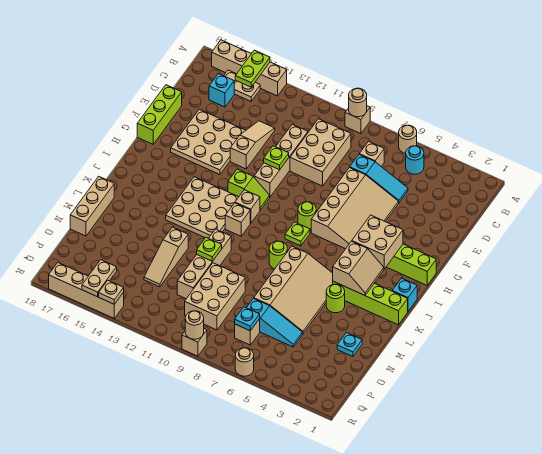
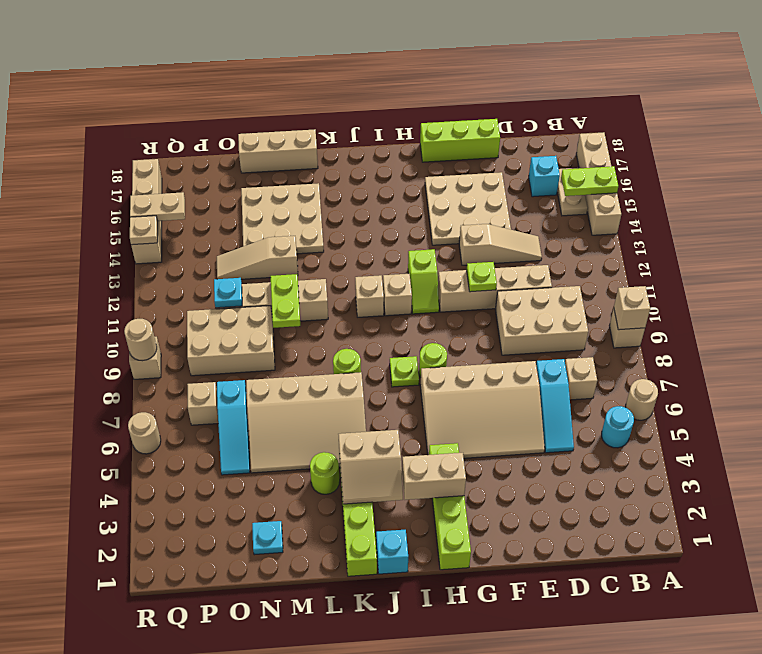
tan 1x1 round brick [349,88,367,117] -> tan 1x1 brick [614,286,650,330]
tan 2x2 brick [352,215,403,269] -> tan 1x2 brick [402,453,466,500]
tan 3x3 plate [166,177,238,238] -> tan 3x3 plate moved to [241,183,324,254]
lime 1x1 plate [197,238,222,261] -> lime 1x2 plate [271,274,300,328]
cyan 1x1 plate [235,307,260,331] -> cyan 1x1 plate moved to [214,278,242,308]

